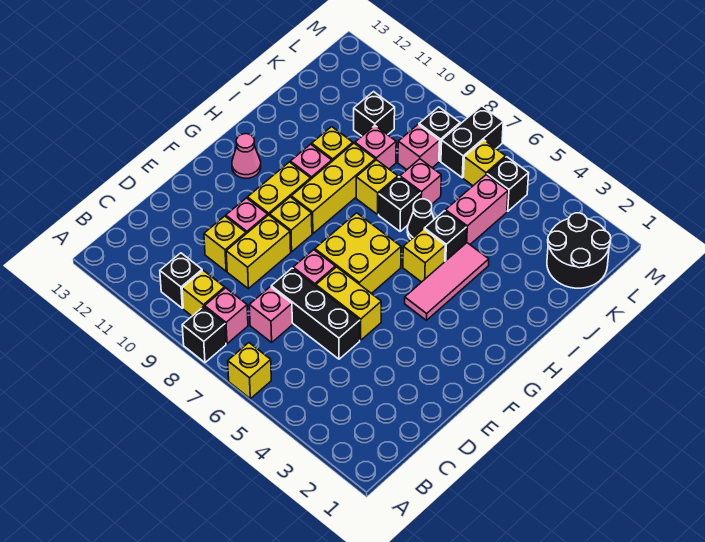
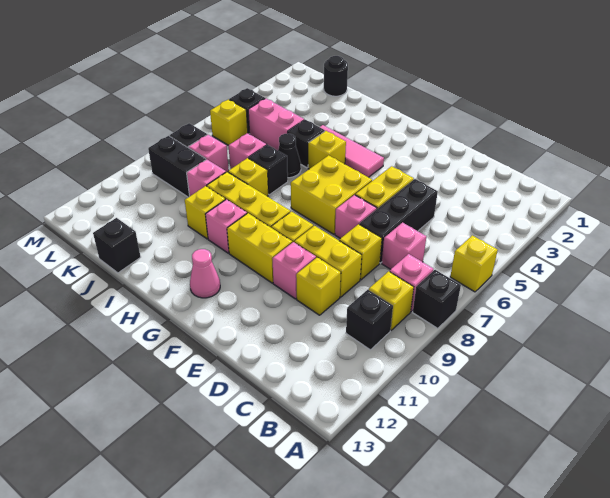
none -> yellow 1x1 brick [339,224,382,280]
black 2x2 round brick [547,213,611,288] -> black 1x1 round brick [324,56,348,96]
black 1x1 brick [354,92,395,136] -> black 1x1 brick moved to [93,218,141,273]
black 1x2 brick [441,106,503,178] -> black 1x2 brick moved to [148,136,206,197]

